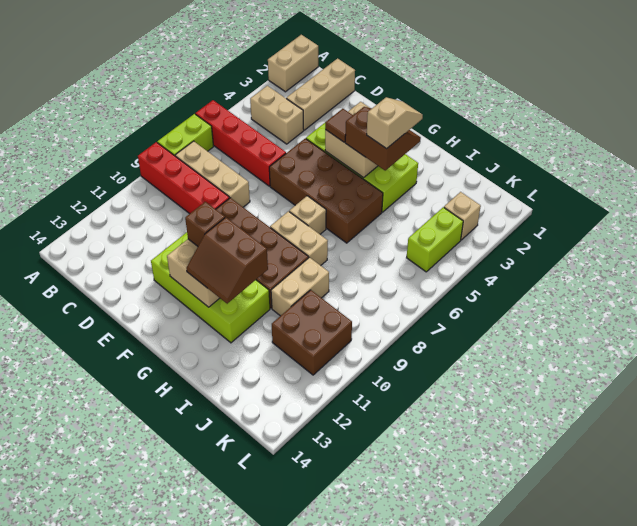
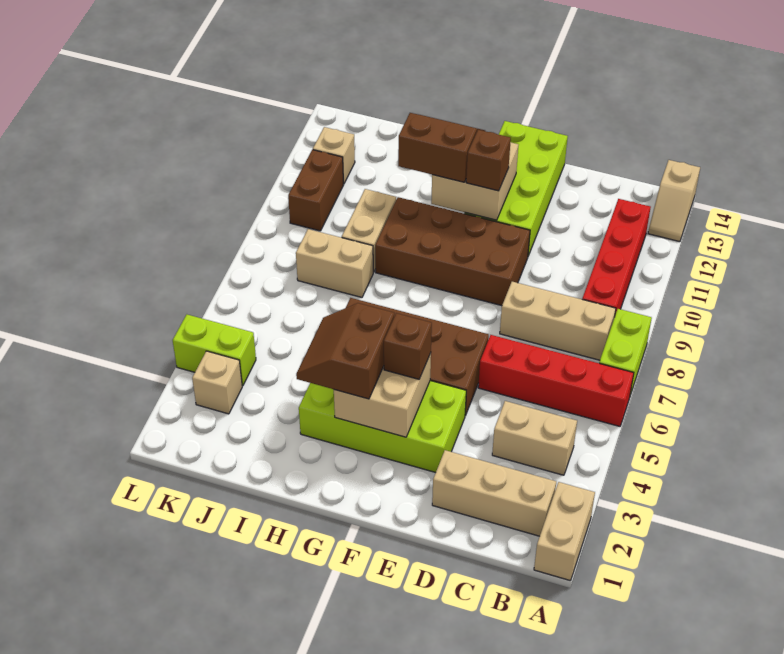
red 1x4 brick [138,142,229,214] -> red 1x4 brick turned to [582,199,651,315]
tan 1x3 brick [286,58,355,130] -> tan 1x3 brick turned to [432,450,556,536]
lime 2x4 brick [151,232,270,343] -> lime 2x4 brick turned to [465,121,568,256]
brown 1x1 tile [325,109,353,142] -> brown 1x1 brick [384,313,432,379]
brown 2x2 slope [345,107,421,170] -> brown 2x2 slope turned to [296,303,394,399]
tan 1x1 brick [289,196,326,234] -> tan 1x1 brick moved to [313,127,355,184]
tan 1x2 brick [270,211,328,266] -> tan 1x2 brick moved to [296,229,373,297]
tan 1x2 slope [367,97,423,149] -> tan 1x2 slope moved to [648,160,700,242]
brown 2x2 brick [272,290,352,375] -> brown 1x2 brick [288,150,343,231]
lime 1x2 brick [407,207,463,272] -> lime 1x2 brick turned to [173,315,256,386]

